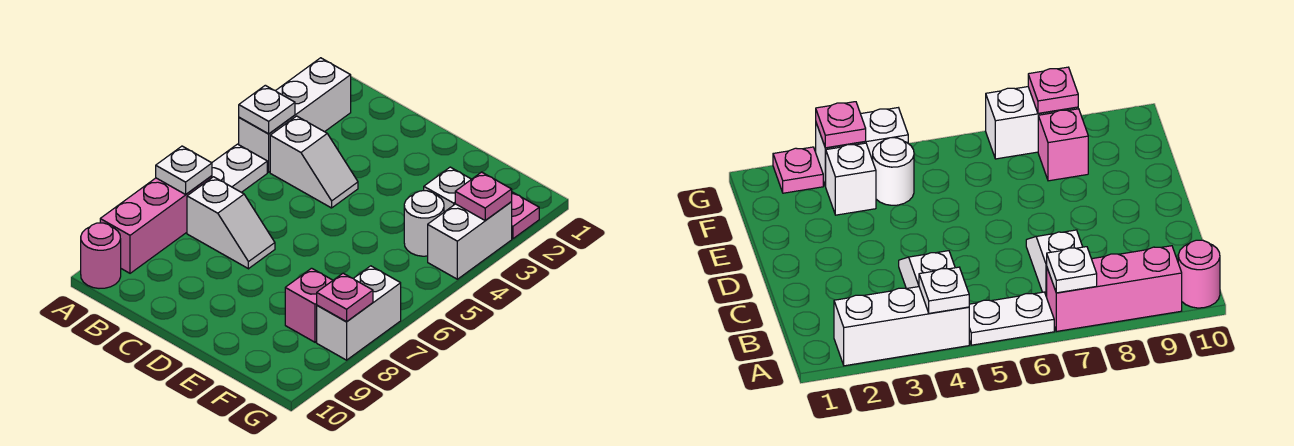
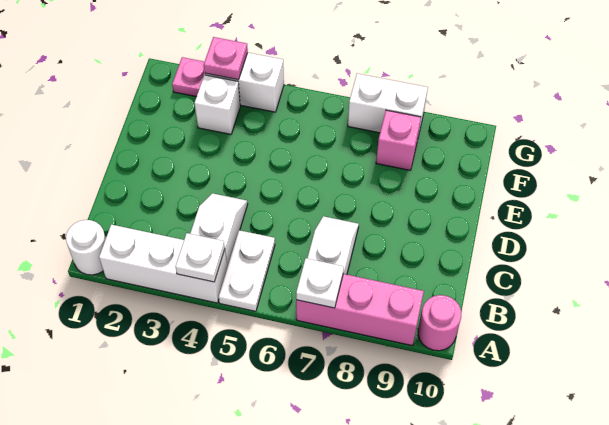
white 1x2 plate [212,144,267,192] -> white 1x2 plate turned to [219,230,275,311]
white 1x1 round brick [404,191,444,256] -> white 1x1 round brick moved to [66,220,106,275]
pink 1x1 plate [317,273,373,322] -> none

